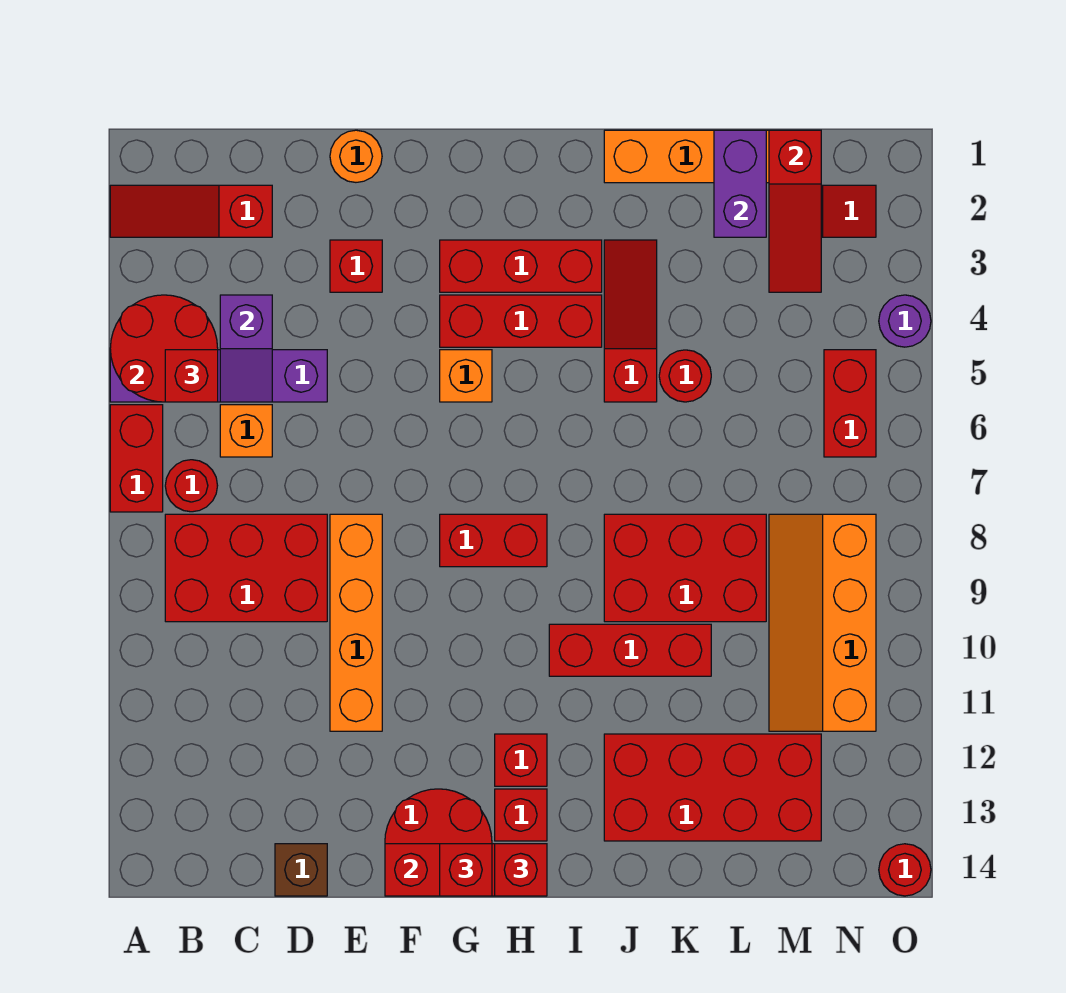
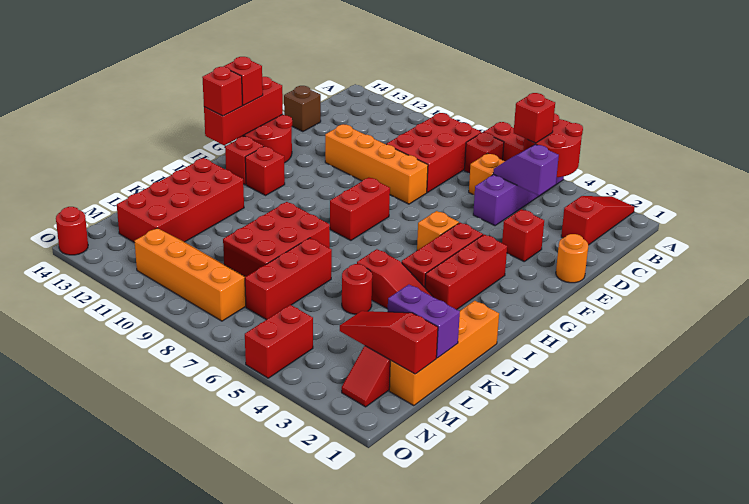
red 1x1 round brick [165,460,218,512] -> red 1x1 brick [464,133,504,173]
red 1x3 brick [549,624,711,676] -> red 1x3 brick moved to [245,238,332,320]
red 1x2 brick [824,350,876,457] -> red 1x2 brick turned to [245,305,313,378]
purple 1x1 round brick [879,295,931,347] -> none

